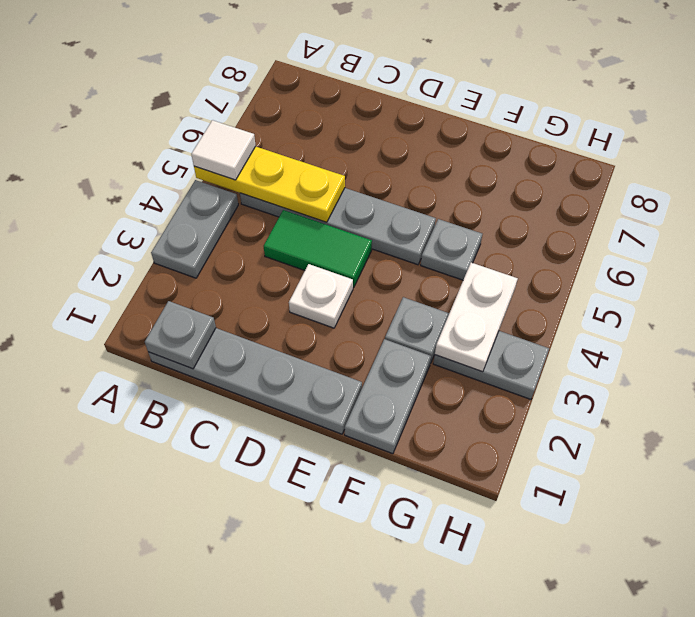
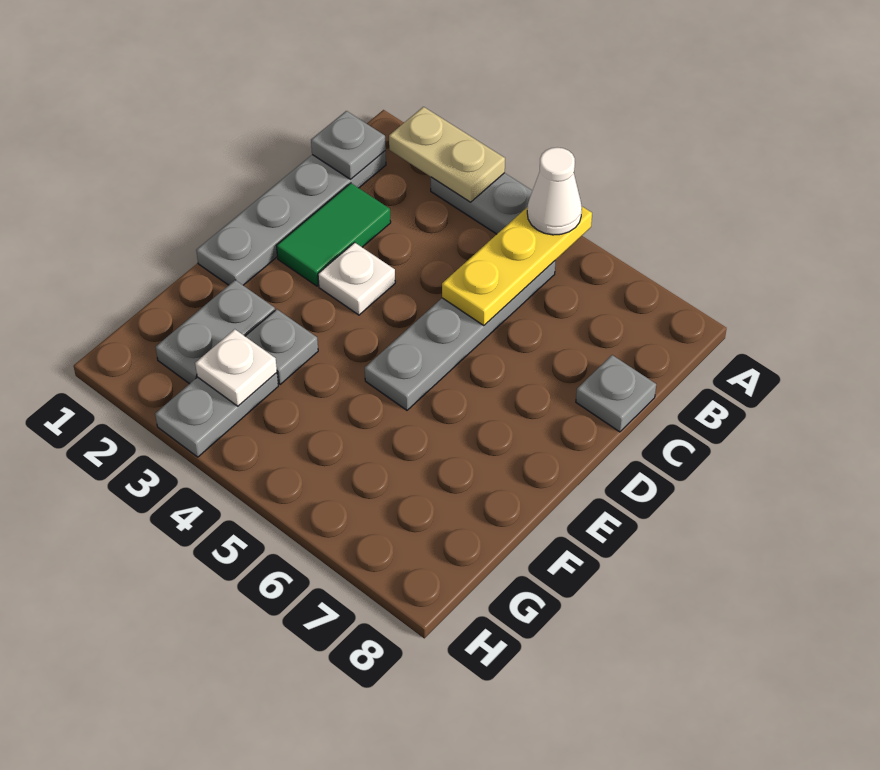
none -> tan 1x2 plate [389,107,505,202]
white 1x1 tile [191,120,256,180] -> white 1x1 cone [527,147,582,235]
green 1x2 tile [264,210,372,288] -> green 1x2 tile moved to [276,183,391,286]
grey 1x2 plate [345,339,431,454] -> grey 1x2 plate turned to [156,280,275,384]
grey 1x1 plate [421,219,482,280] -> grey 1x1 plate moved to [576,355,656,432]
white 1x2 plate [435,263,518,372] -> white 1x1 plate [195,329,277,406]

